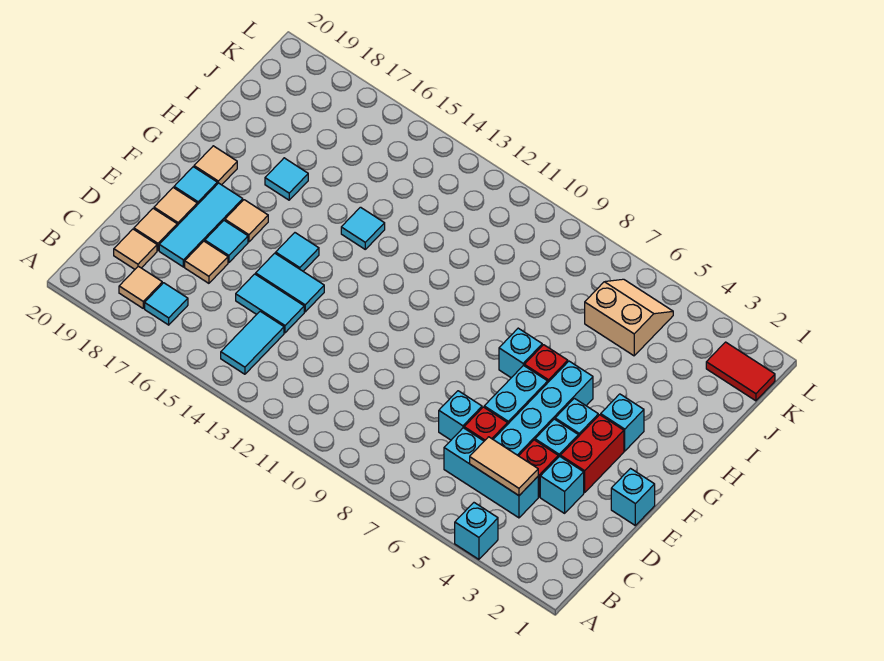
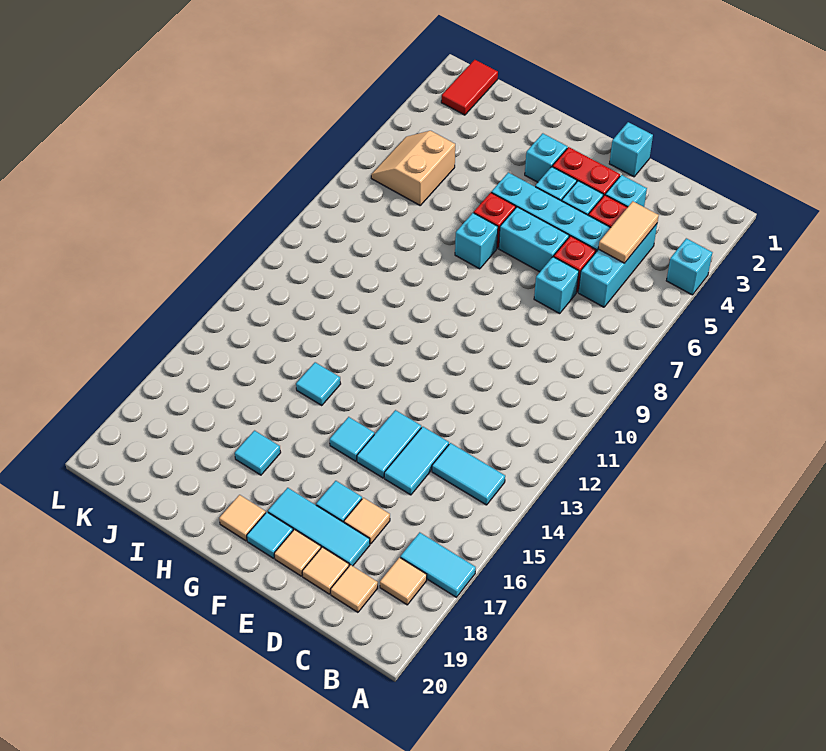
cyan 1x1 tile [145,283,188,325] -> cyan 1x2 tile [400,532,476,597]
tan 1x1 tile [225,200,268,242] -> none

